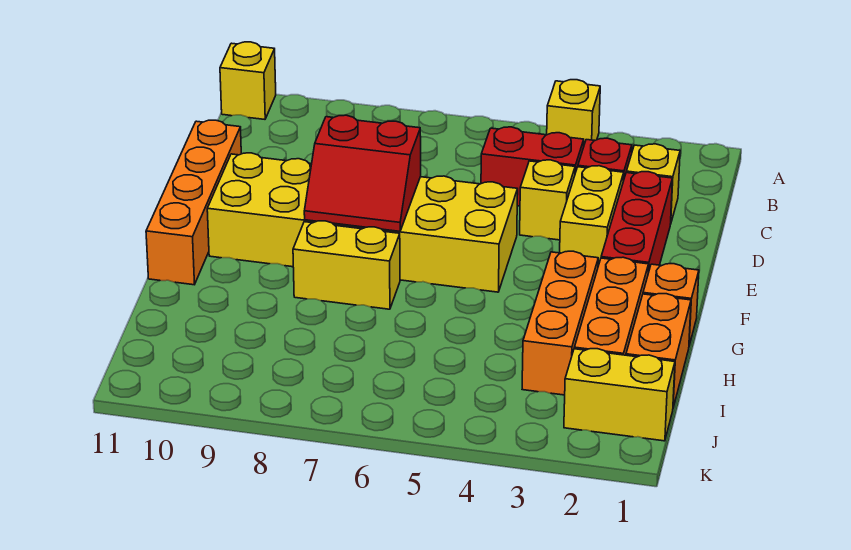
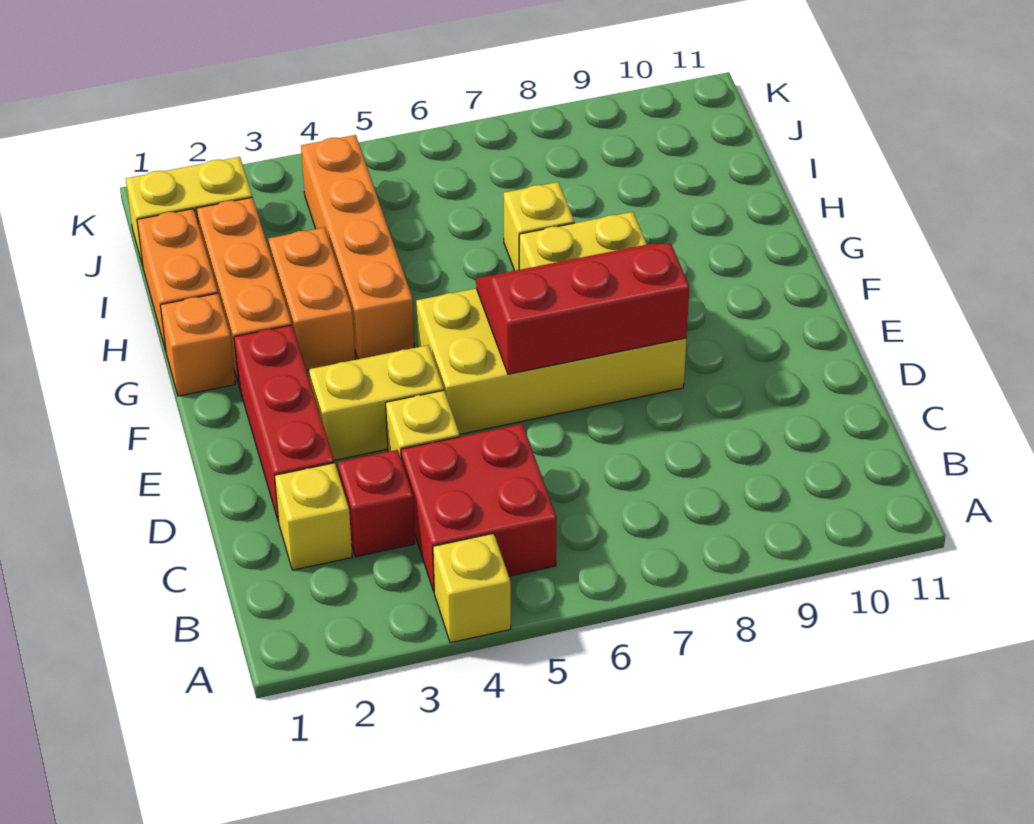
yellow 1x1 brick [220,42,276,119] -> yellow 1x1 brick moved to [504,182,574,271]
red 1x2 brick [481,127,584,206] -> red 2x2 brick [401,424,557,591]
yellow 1x2 brick [560,166,624,266] -> yellow 1x2 brick turned to [309,345,444,460]
orange 1x4 brick [146,120,241,285] -> orange 1x4 brick moved to [301,135,415,359]
yellow 2x6 brick [207,153,518,292] -> yellow 2x4 brick [416,289,686,434]
red 2x2 slope [304,115,421,231] -> red 2x3 slope [476,244,689,374]
orange 1x3 brick [522,251,598,395] -> orange 1x2 brick [269,227,355,370]

